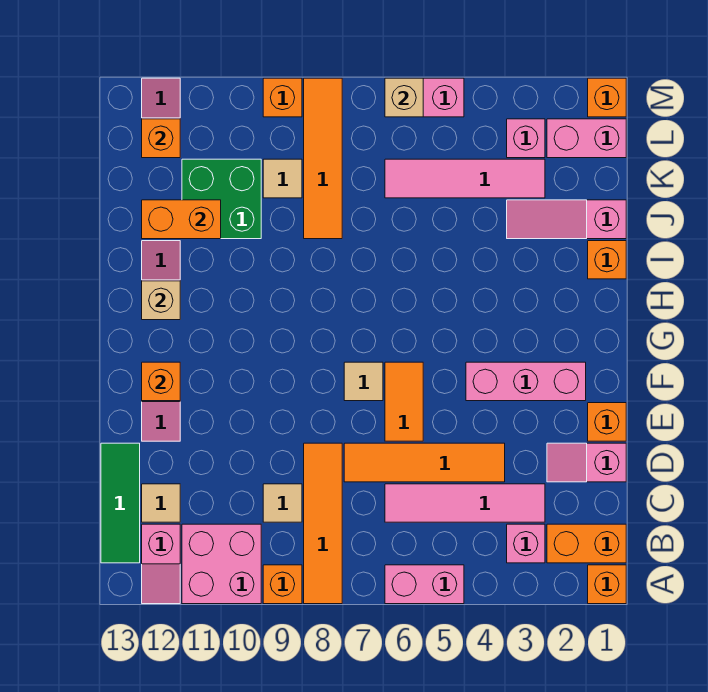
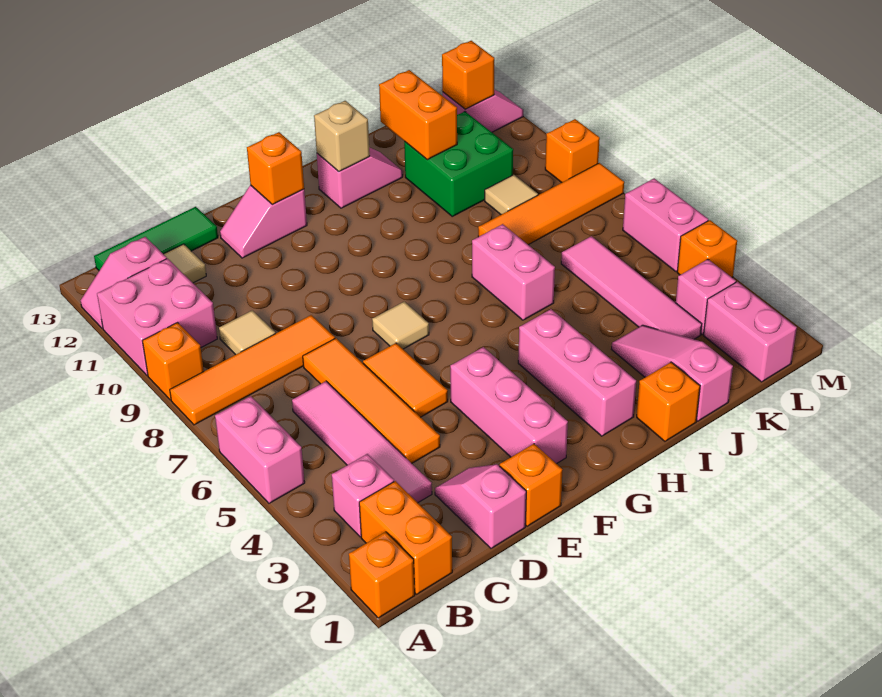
orange 1x2 tile [385,362,423,441] -> orange 1x2 tile turned to [363,343,448,417]
none -> pink 1x3 brick [518,309,636,436]
none -> pink 1x2 brick [472,224,555,320]
orange 1x1 brick [588,78,626,117] -> orange 1x1 brick moved to [677,220,737,277]
tan 1x1 brick [385,78,423,117] -> none

